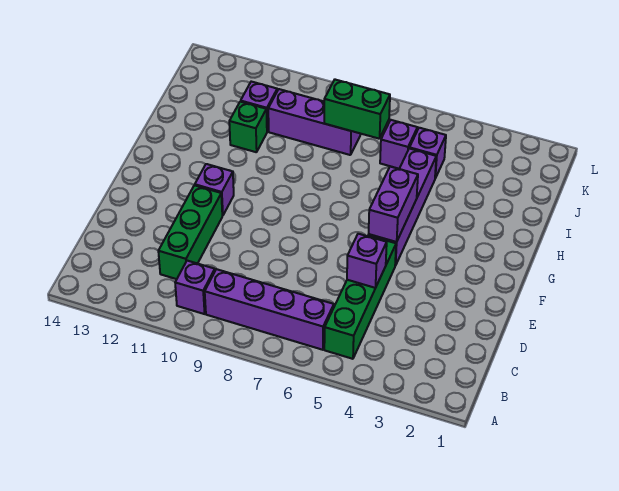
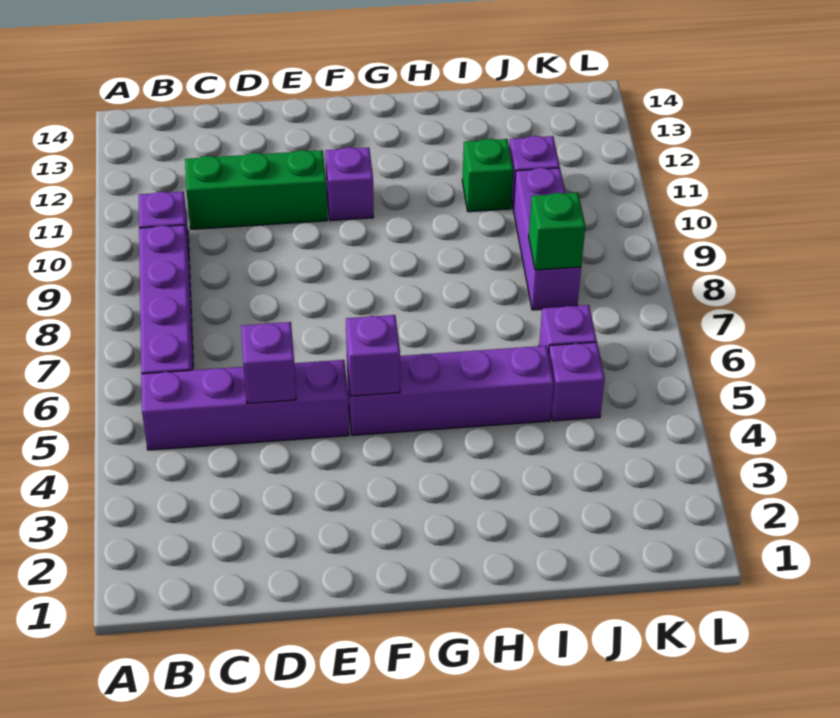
green 1x4 brick [324,235,396,359] -> purple 1x4 brick [141,360,349,450]
purple 1x2 brick [369,167,418,242] -> purple 1x1 brick [346,315,400,396]
green 1x2 brick [324,80,390,139] -> green 1x1 brick [529,193,585,270]

